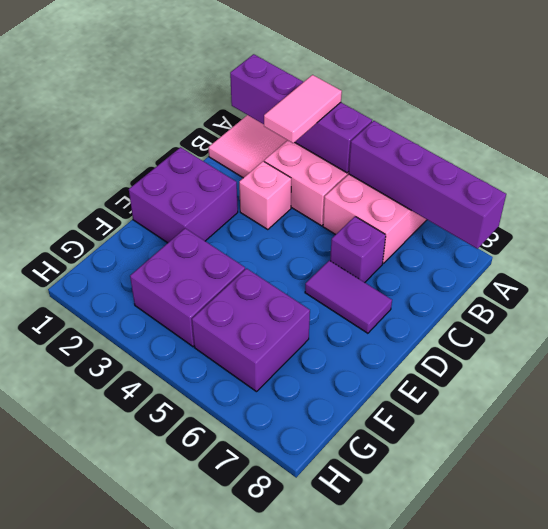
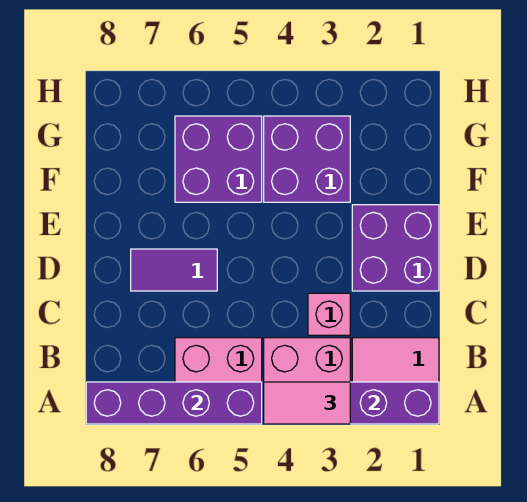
pink 1x2 tile [264,75,342,143] -> pink 1x2 tile turned to [264,382,350,424]
purple 1x1 brick [330,217,386,282] -> none

